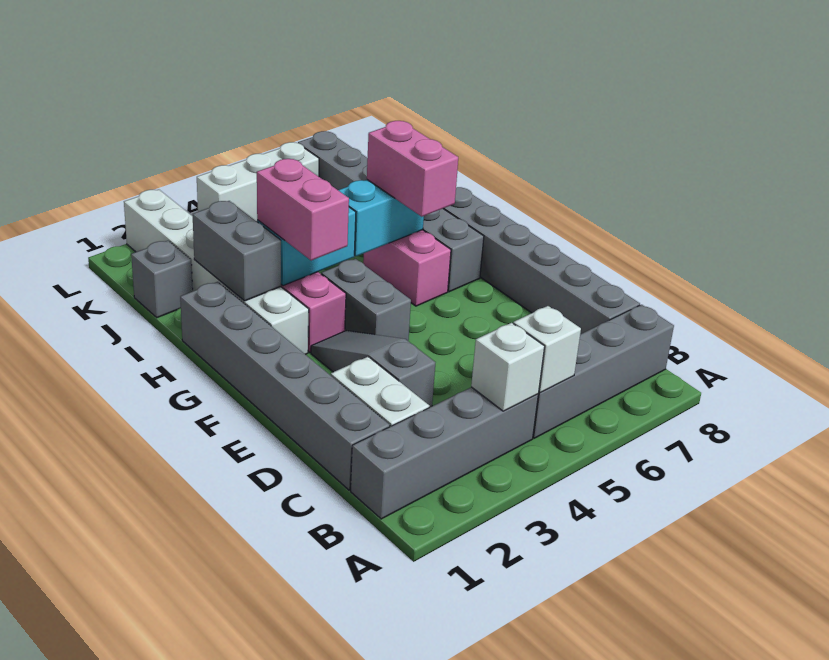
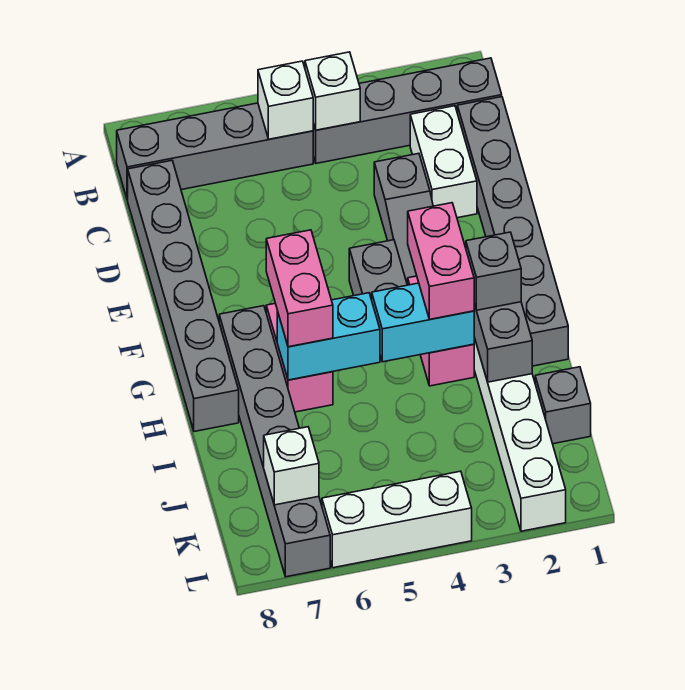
none -> grey 1x1 brick [466,232,521,310]
none -> white 1x1 brick [264,427,319,505]

